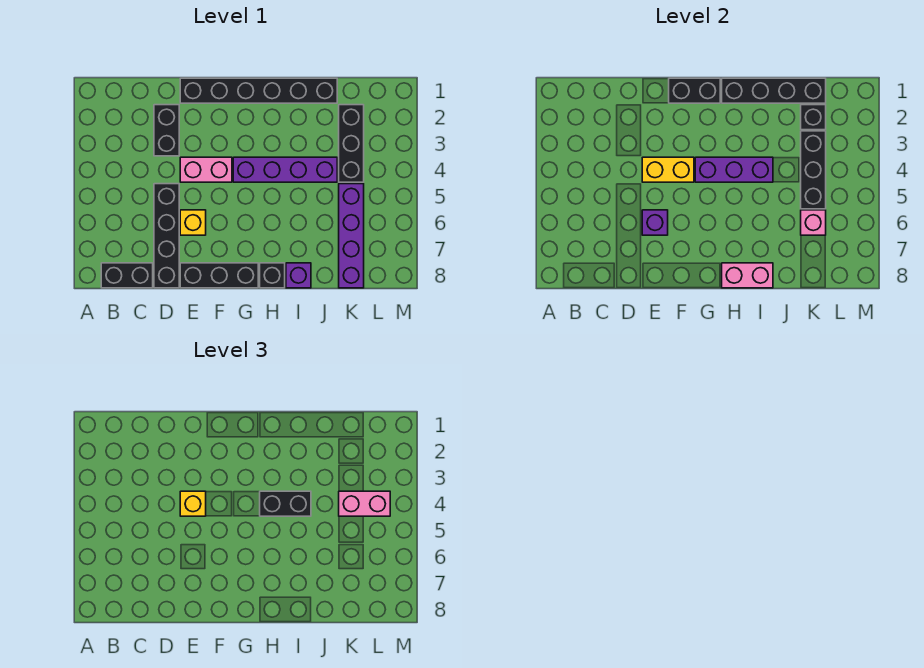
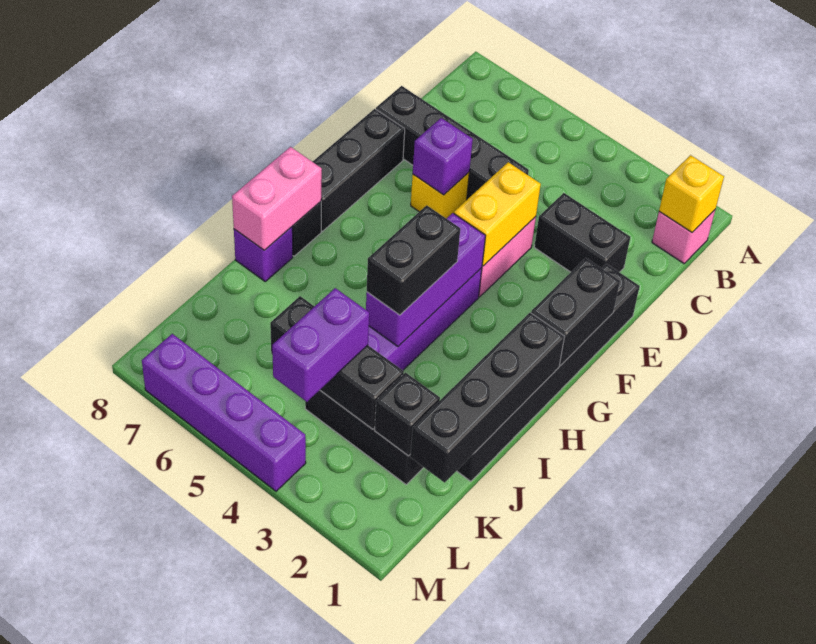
black 1x2 brick [101,263,153,288] -> none
yellow 1x1 brick [180,491,206,516] -> yellow 1x1 brick moved to [659,155,724,232]
pink 1x2 brick [339,491,390,516] -> purple 1x2 brick [272,288,369,402]
purple 1x4 brick [339,184,364,288] -> purple 1x4 brick moved to [142,334,306,491]
pink 1x1 brick [801,210,826,235] -> pink 1x1 brick moved to [652,210,715,264]

